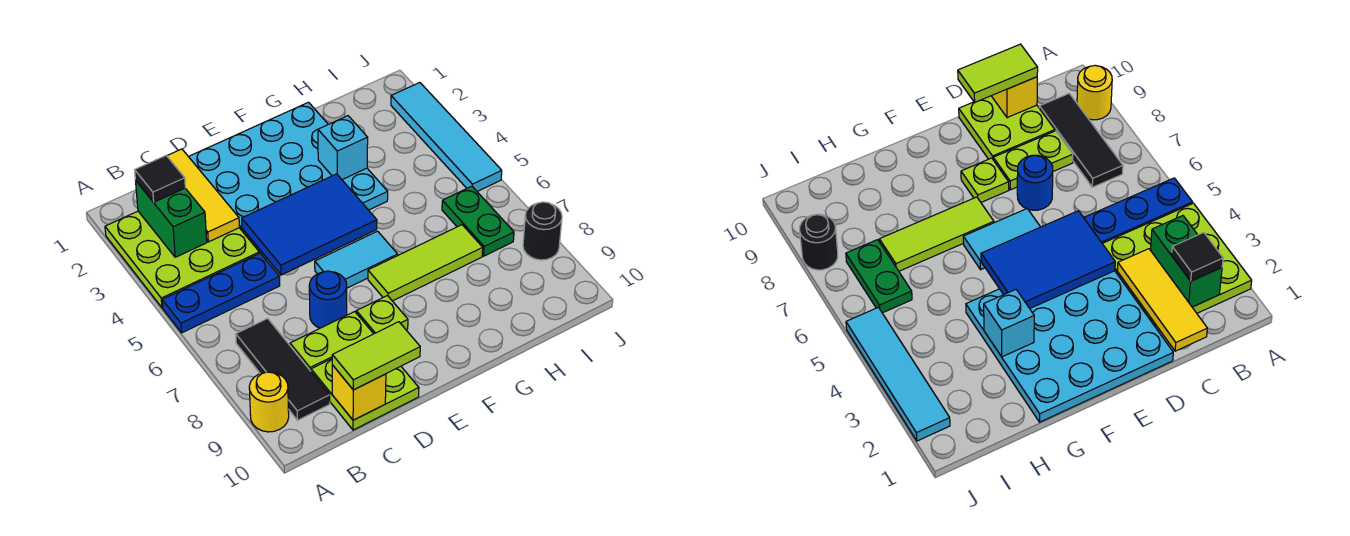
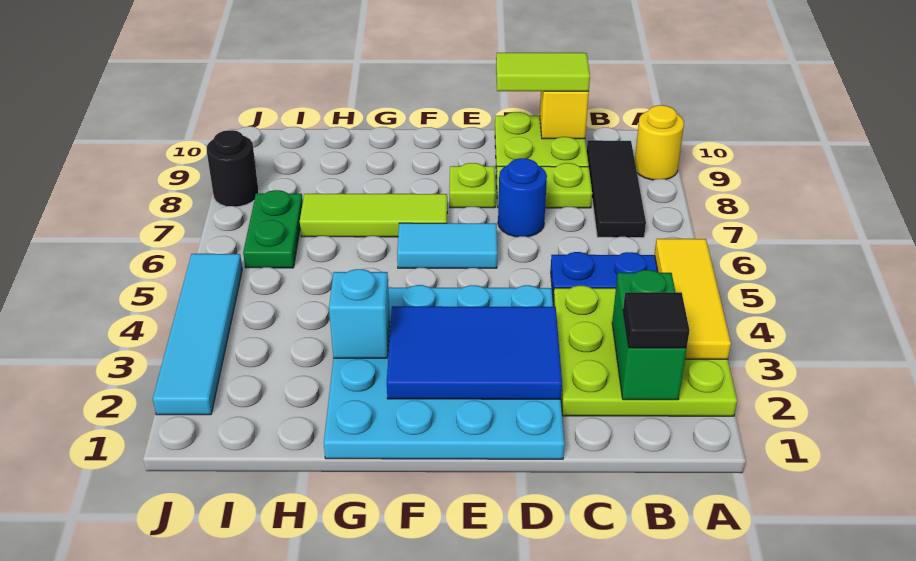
yellow 1x3 tile [167,149,239,242] -> yellow 1x3 tile moved to [655,239,731,359]
blue 2x3 tile [242,174,377,275] -> blue 2x3 tile moved to [387,306,562,399]

